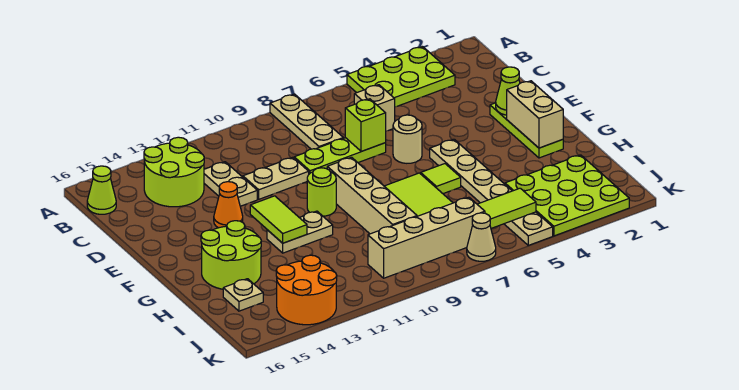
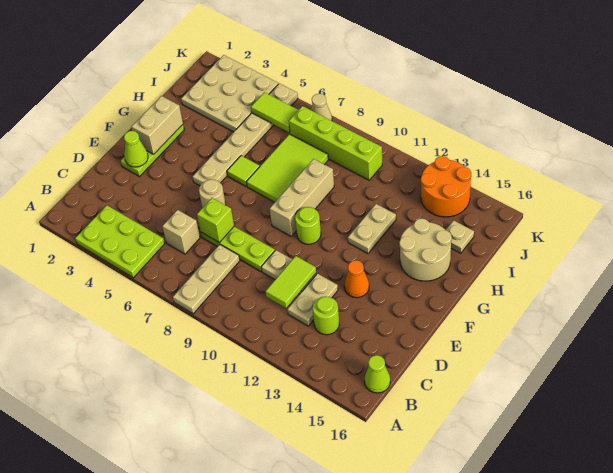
lime 2x2 round brick [144,137,204,207] -> lime 1x1 round brick [313,296,339,335]
tan 1x4 brick [327,157,417,234] -> tan 1x3 brick [270,159,334,236]
lime 1x2 tile [250,196,307,243] -> lime 1x2 tile moved to [266,256,316,308]
tan 1x2 plate [267,211,333,253] -> tan 1x2 plate turned to [348,204,396,254]
lime 2x2 round brick [201,221,261,289] -> tan 2x2 round brick [399,218,452,281]
lime 3x3 plate [505,155,629,236] -> tan 3x3 plate [181,55,278,132]
tan 1x4 brick [368,197,485,278] -> lime 1x4 brick [289,106,382,180]

